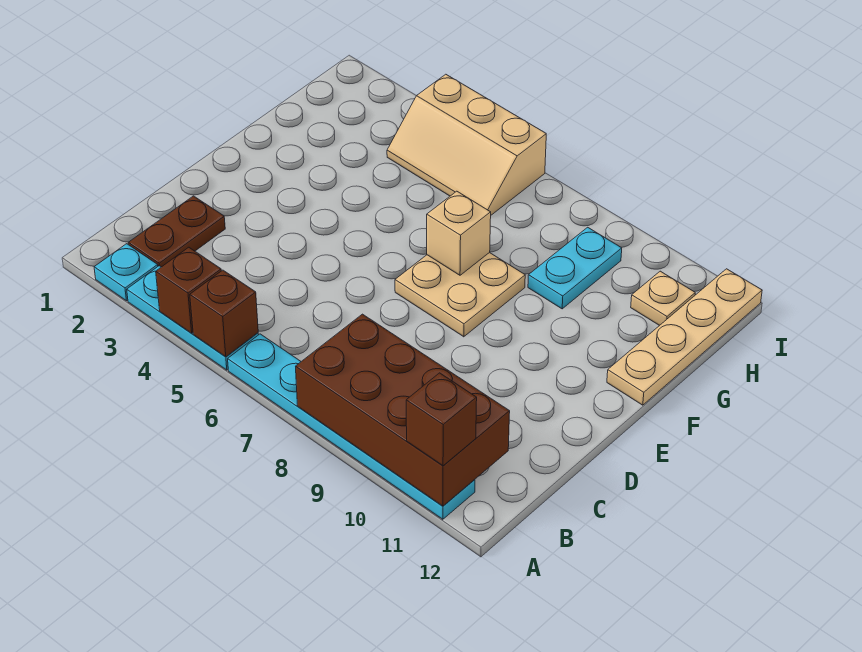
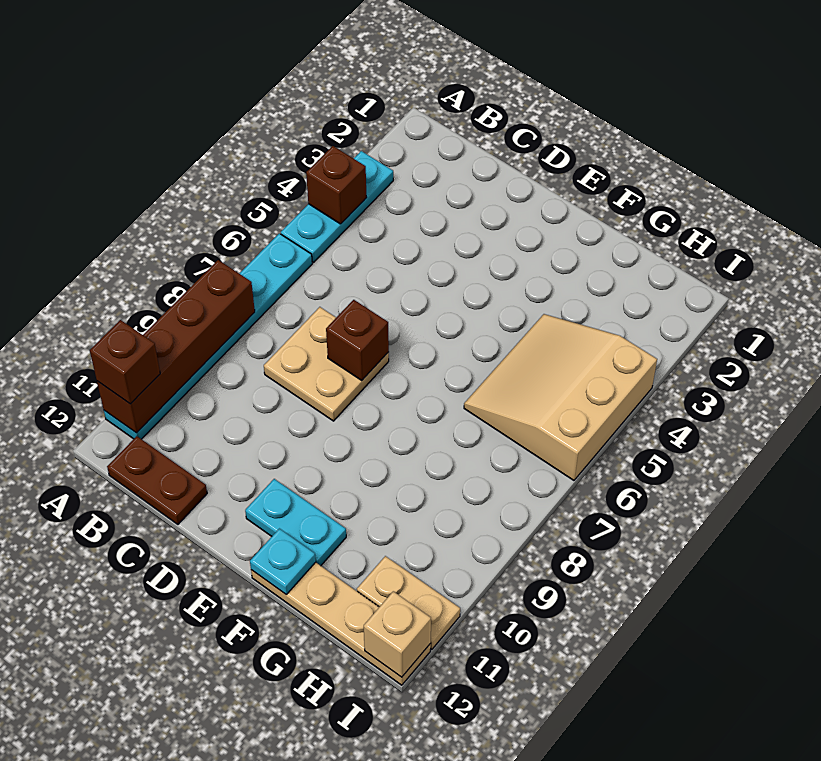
cyan 1x1 plate [94,244,158,301] -> cyan 1x1 plate moved to [250,529,316,595]
brown 1x1 brick [190,270,258,357] -> brown 1x1 brick moved to [326,300,389,380]
brown 2x4 brick [296,314,510,506] -> brown 1x4 brick [97,260,255,433]
brown 1x2 plate [128,196,225,267] -> brown 1x2 plate moved to [107,436,207,524]
tan 2x2 plate [395,252,525,337] -> tan 2x2 plate moved to [264,307,389,421]
tan 1x1 brick [427,191,491,275] -> tan 1x1 brick moved to [364,591,431,677]
cyan 1x2 plate [528,227,622,309] -> cyan 1x2 plate moved to [245,479,346,566]
tan 2x3 slope [387,74,546,215] -> tan 3x3 slope [464,314,657,480]
tan 1x1 plate [631,271,695,325] -> tan 1x2 plate [357,556,460,649]

